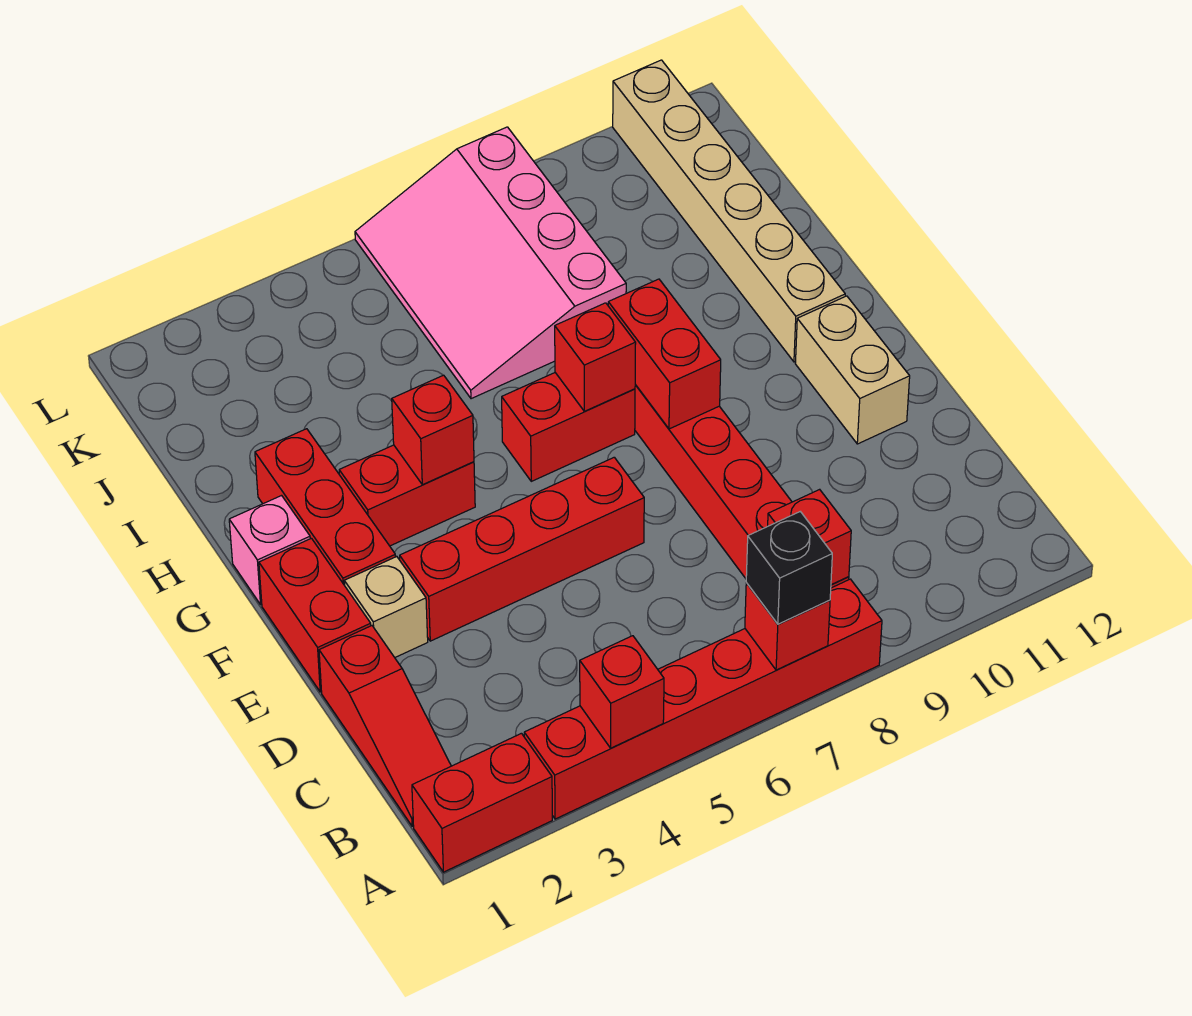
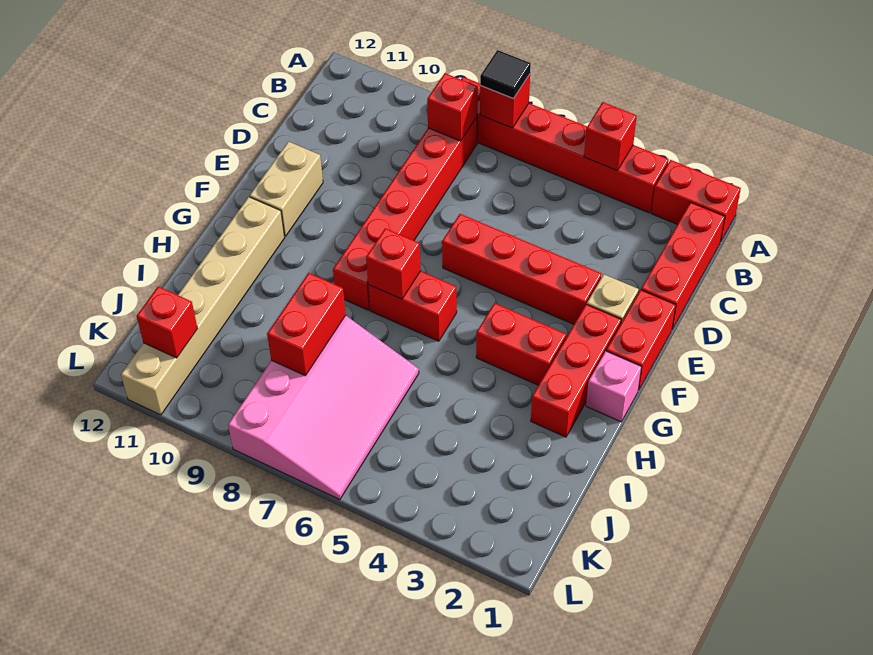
black 1x1 brick [746,512,832,624] -> black 1x1 tile [480,50,531,99]
red 1x3 slope [319,626,451,826] -> red 1x3 brick [641,202,725,329]
red 1x2 brick [608,279,721,429] -> red 1x2 brick moved to [267,273,346,376]
red 1x1 brick [392,375,474,485] -> red 1x1 brick moved to [137,286,198,358]

